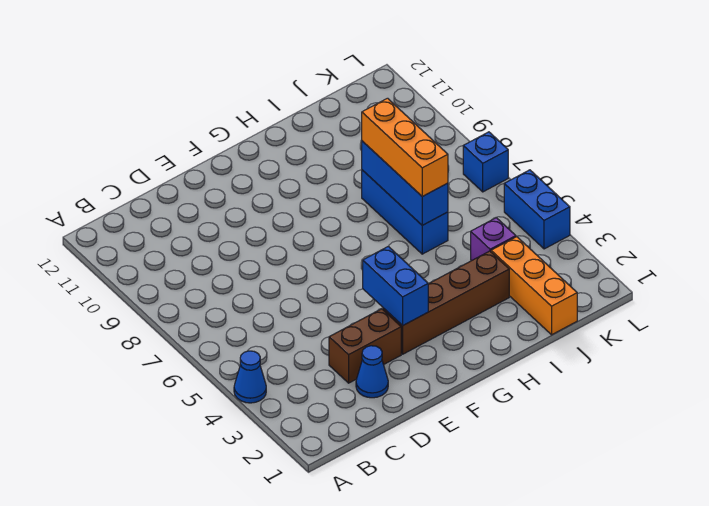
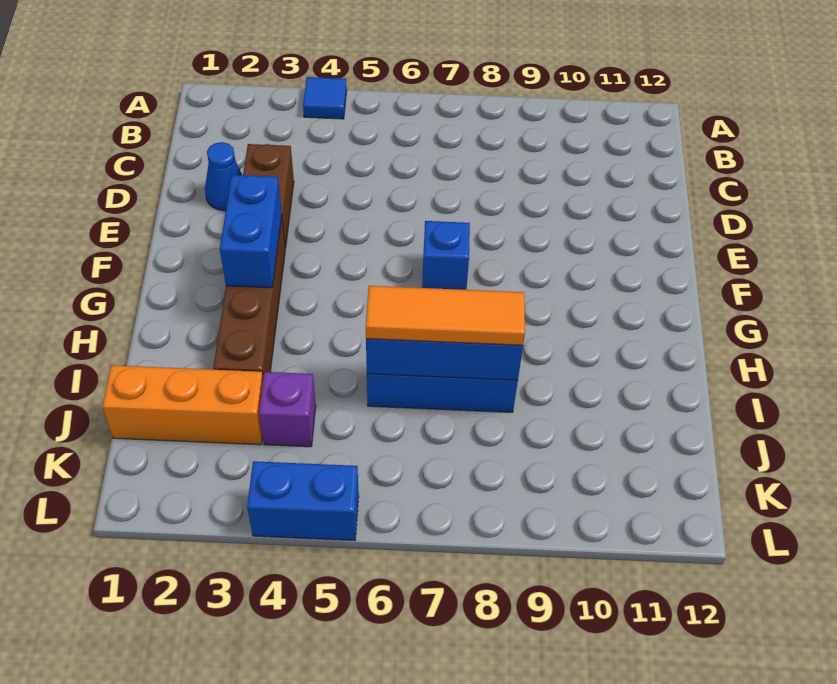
blue 1x1 cone [234,351,266,403] -> blue 1x1 tile [303,77,347,119]
blue 1x2 brick [363,246,428,326] -> blue 1x2 brick turned to [220,175,282,288]
orange 1x3 brick [362,98,448,196] -> orange 1x3 tile [366,286,525,345]
blue 1x1 brick [463,132,508,192] -> blue 1x1 brick moved to [422,221,470,290]

